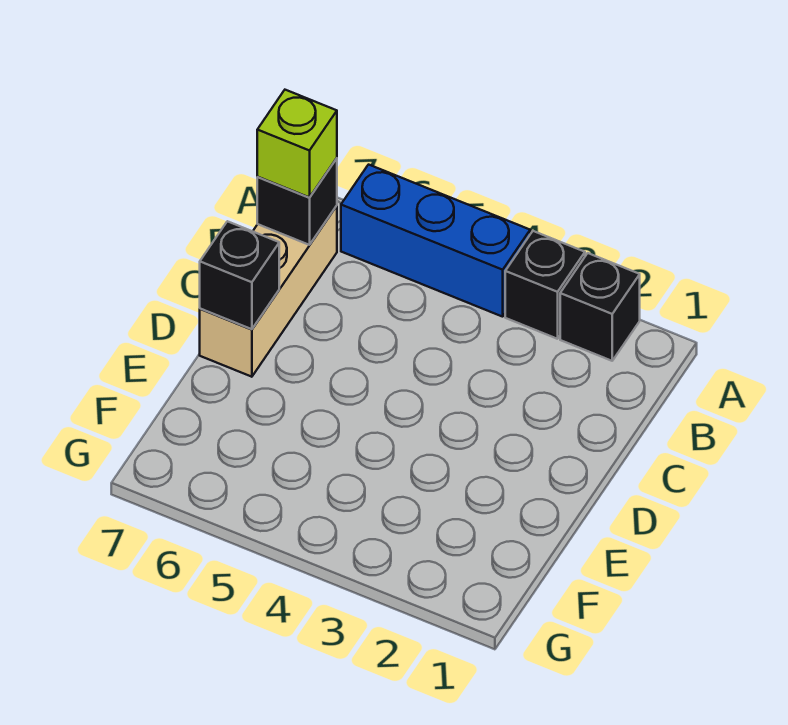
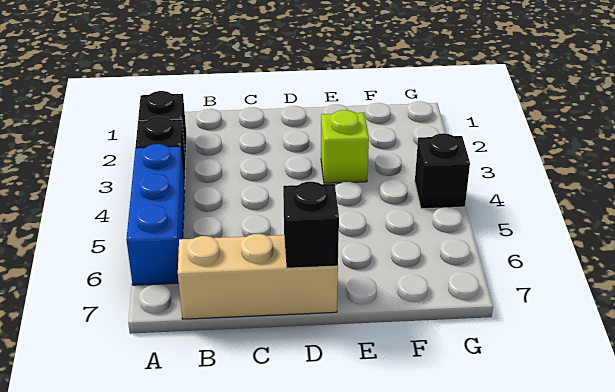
black 1x1 brick [257,158,337,245] -> black 1x1 brick moved to [415,133,470,209]
lime 1x1 brick [257,90,337,197] -> lime 1x1 brick moved to [321,110,369,183]

